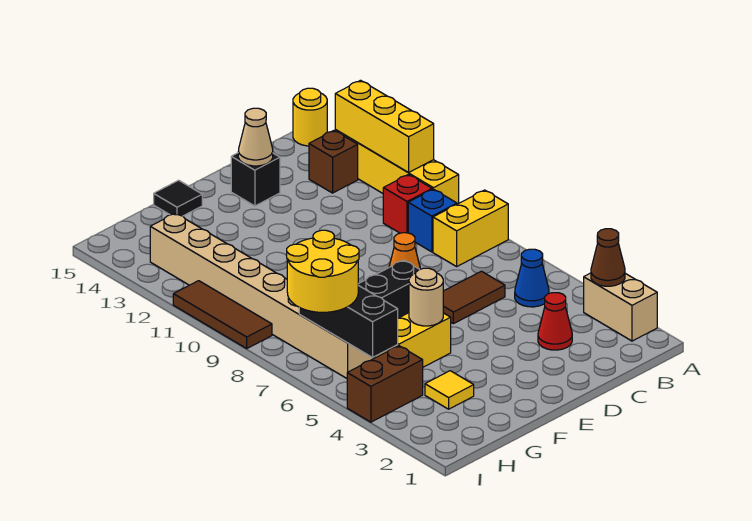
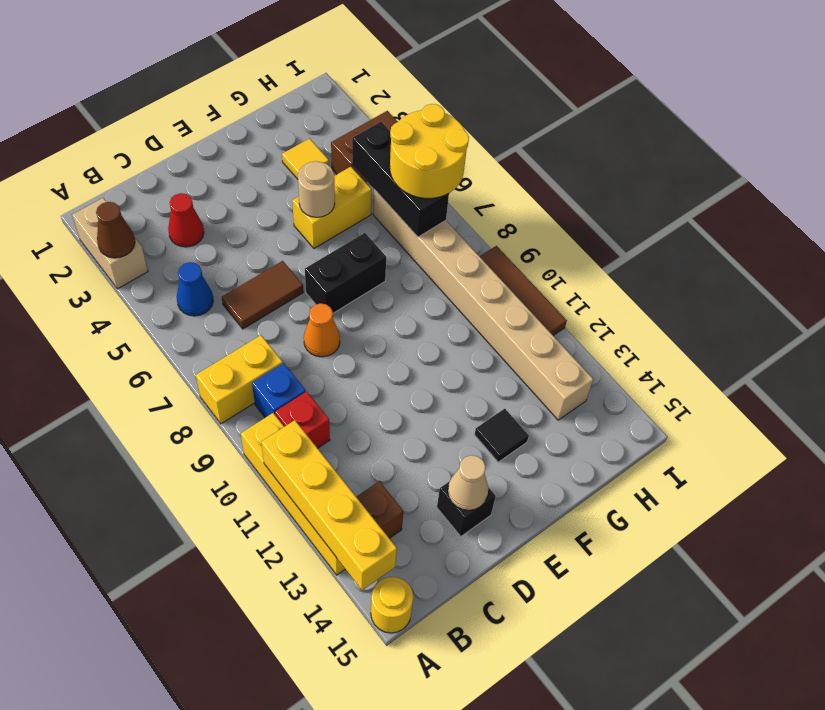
yellow 1x3 brick [335,80,434,173] -> yellow 1x4 brick [261,420,397,590]
black 1x1 tile [154,180,202,216] -> black 1x1 tile moved to [475,409,529,462]

